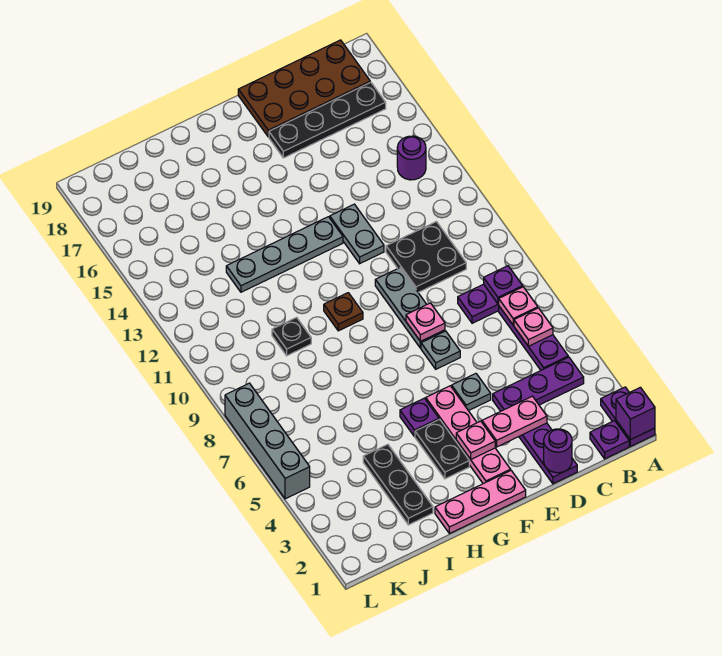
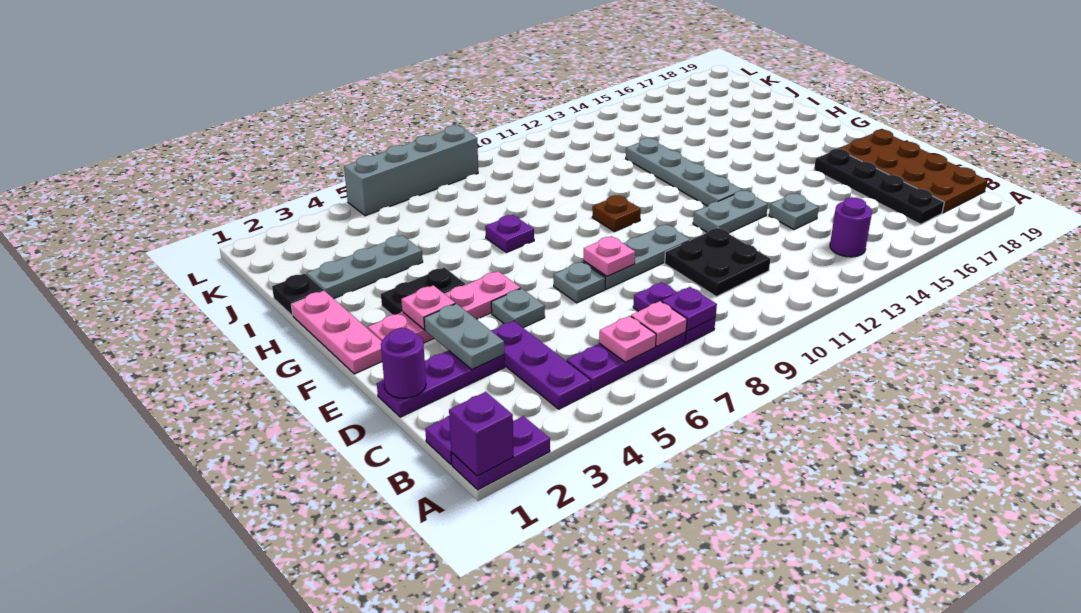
pink 1x2 plate [482,396,547,447] -> grey 1x2 plate [424,304,504,369]
none -> grey 1x1 plate [769,194,819,230]
purple 1x1 plate [400,398,439,437] -> purple 1x1 plate moved to [485,215,534,253]
black 1x3 plate [363,444,433,525] -> grey 1x3 plate [307,235,423,299]
black 1x1 plate [272,317,311,356] -> black 1x1 plate moved to [272,273,324,316]

